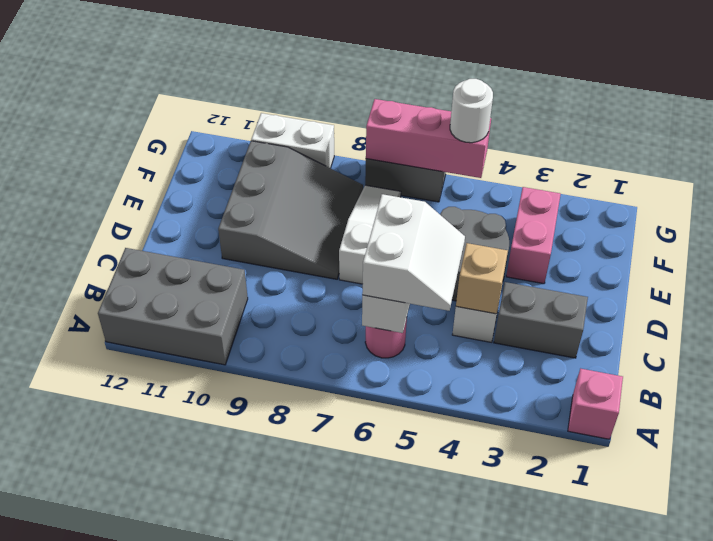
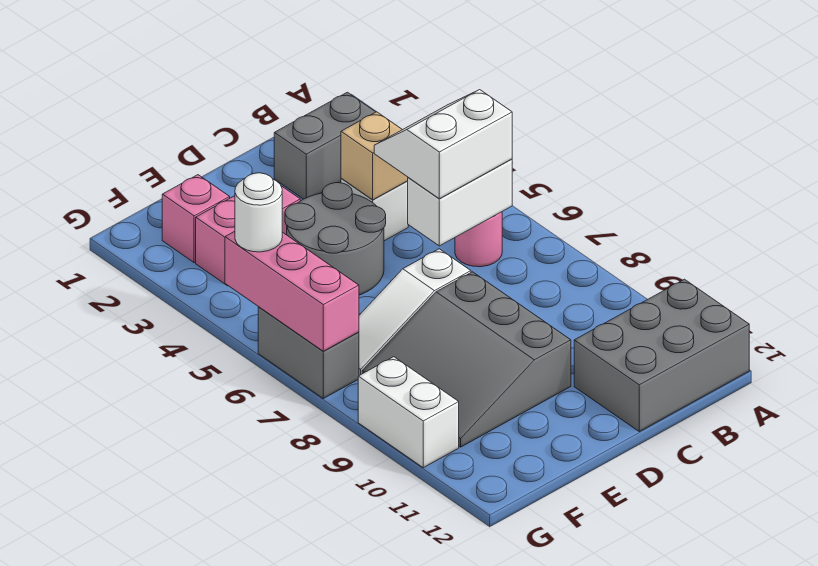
pink 1x1 brick [568,369,623,439] -> pink 1x1 brick moved to [162,175,230,263]
grey 2x3 brick [98,248,248,365] -> grey 2x3 brick turned to [574,279,749,431]
grey 1x2 brick [494,282,588,358] -> grey 1x2 brick turned to [274,92,375,199]
grey 3x3 slope [218,141,363,279] -> grey 3x3 slope turned to [362,272,571,447]

